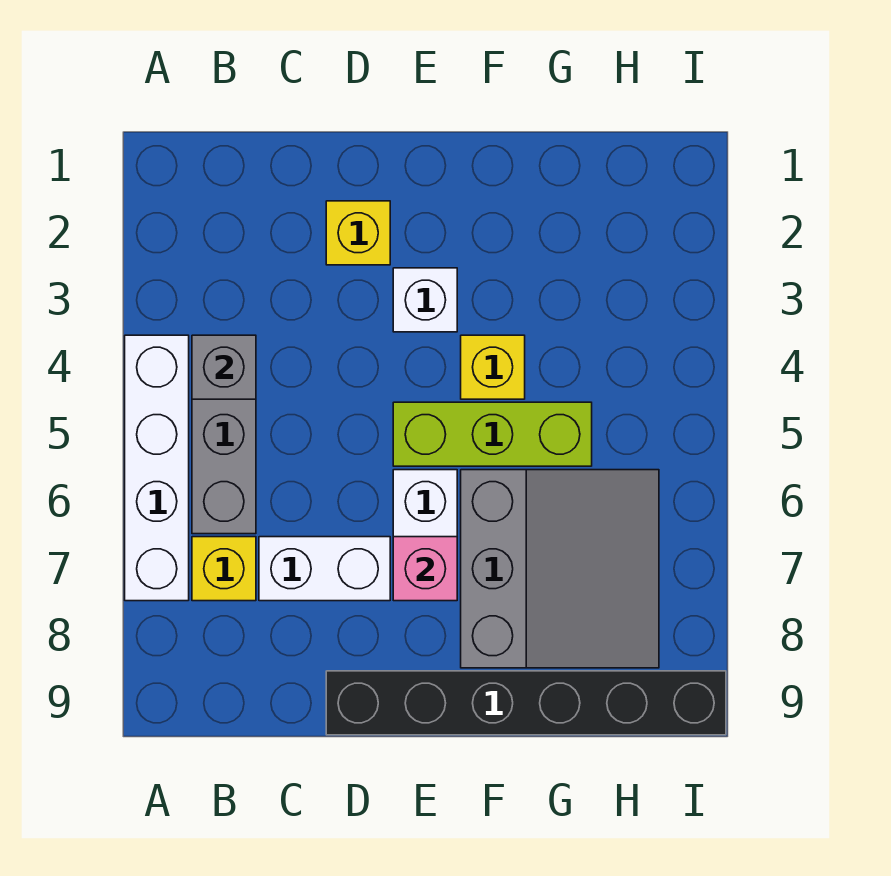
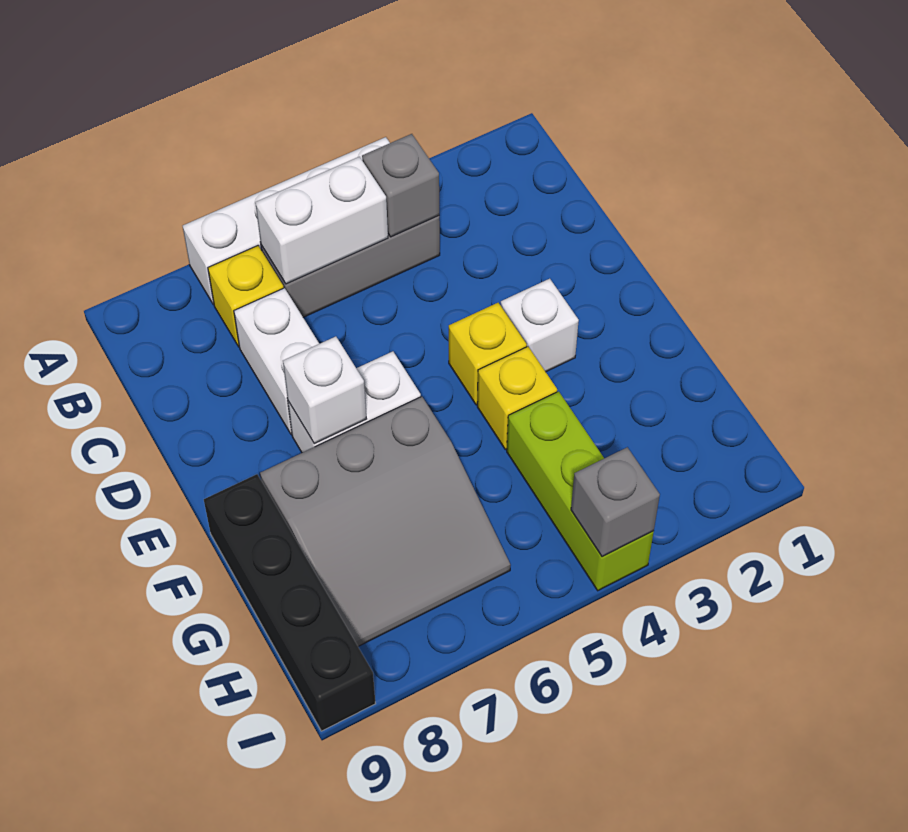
none -> white 1x2 brick [255,157,388,284]
yellow 1x1 brick [326,201,390,265] -> yellow 1x1 brick moved to [449,303,527,405]
black 1x6 brick [326,671,726,735] -> black 1x4 brick [204,474,375,731]
lime 1x3 brick [393,402,592,466] -> lime 1x3 brick moved to [507,391,654,591]
pink 1x1 brick [393,537,457,601] -> white 1x1 brick [283,336,366,444]
none -> grey 1x1 brick [571,447,660,557]

